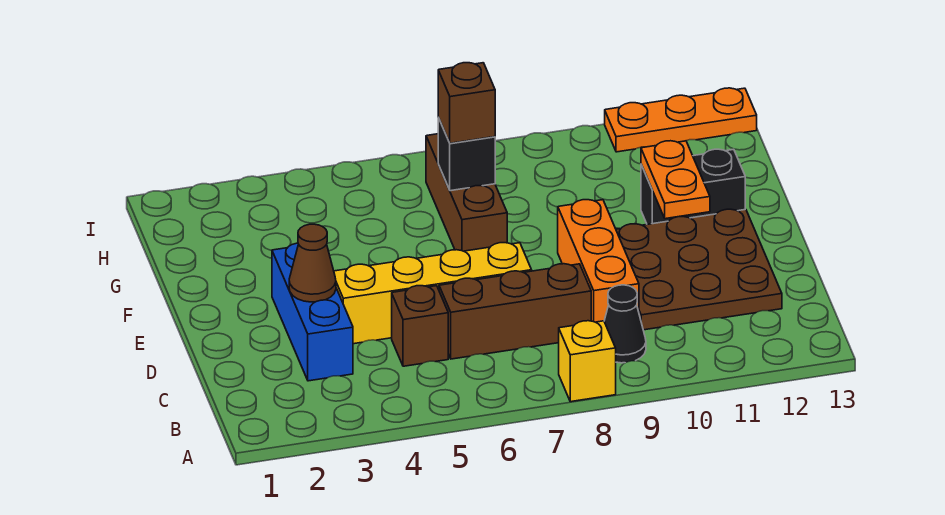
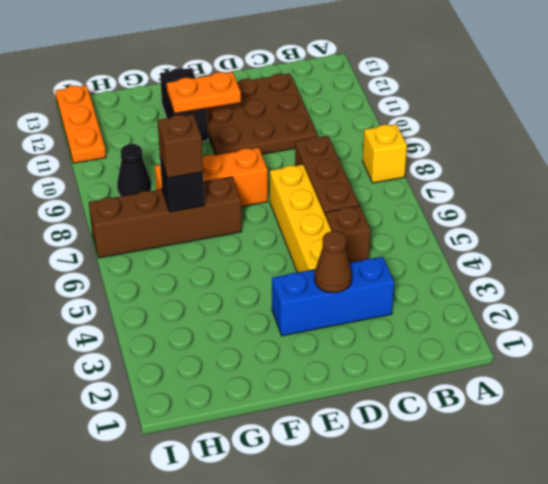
black 1x1 cone [604,285,646,363] -> black 1x1 cone moved to [117,144,151,196]
orange 1x3 brick [558,200,639,322] -> orange 1x3 brick moved to [155,148,268,206]
brown 1x3 brick [426,134,507,251] -> brown 1x4 brick [89,177,242,258]

